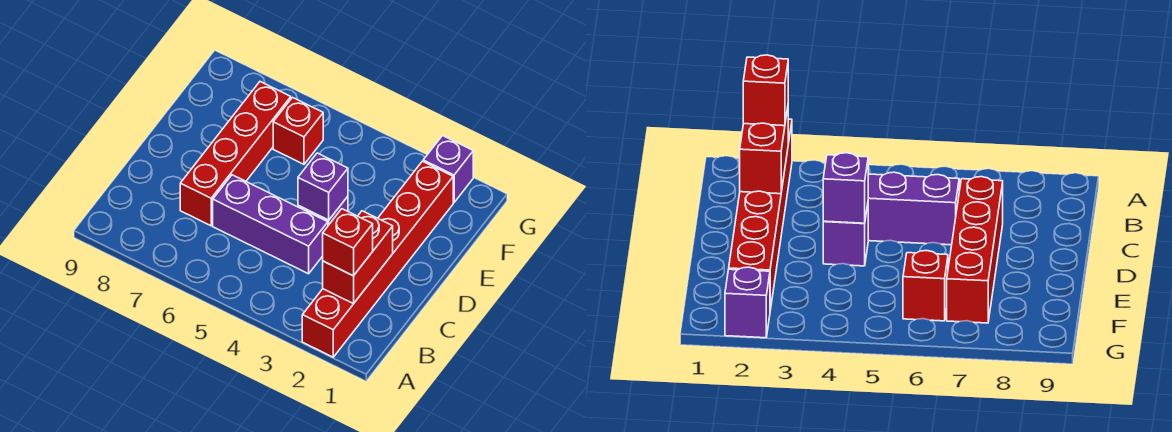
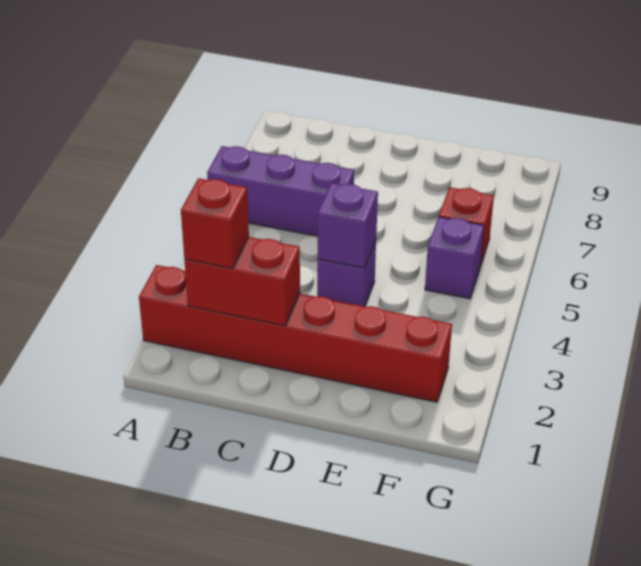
purple 1x3 brick [213,175,328,274] -> purple 1x3 brick turned to [207,146,354,236]
red 1x4 brick [180,82,291,226] -> none
purple 1x1 brick [423,136,473,202] -> purple 1x1 brick moved to [425,217,484,299]

